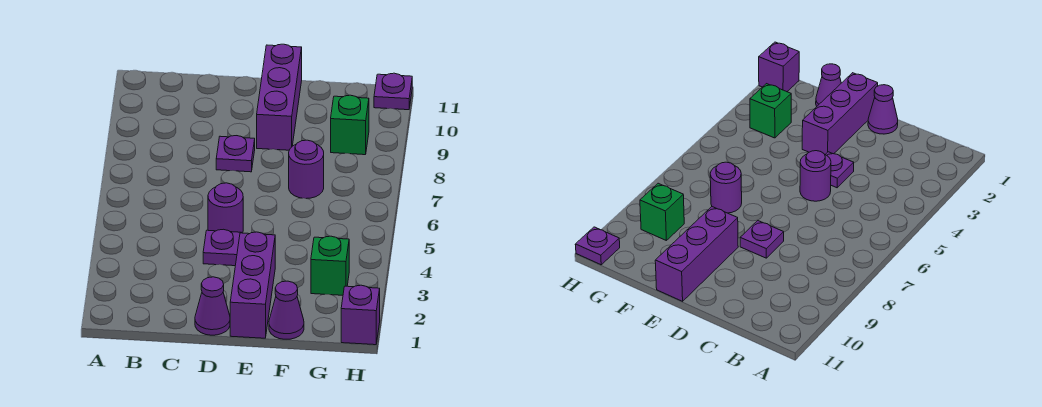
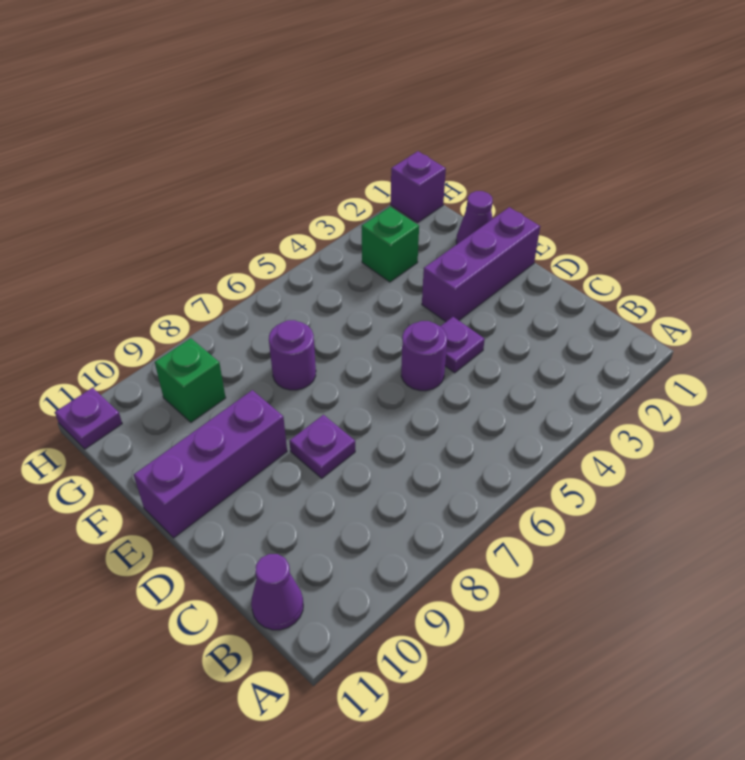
purple 1x1 cone [195,277,230,335] -> purple 1x1 cone moved to [251,554,303,630]

